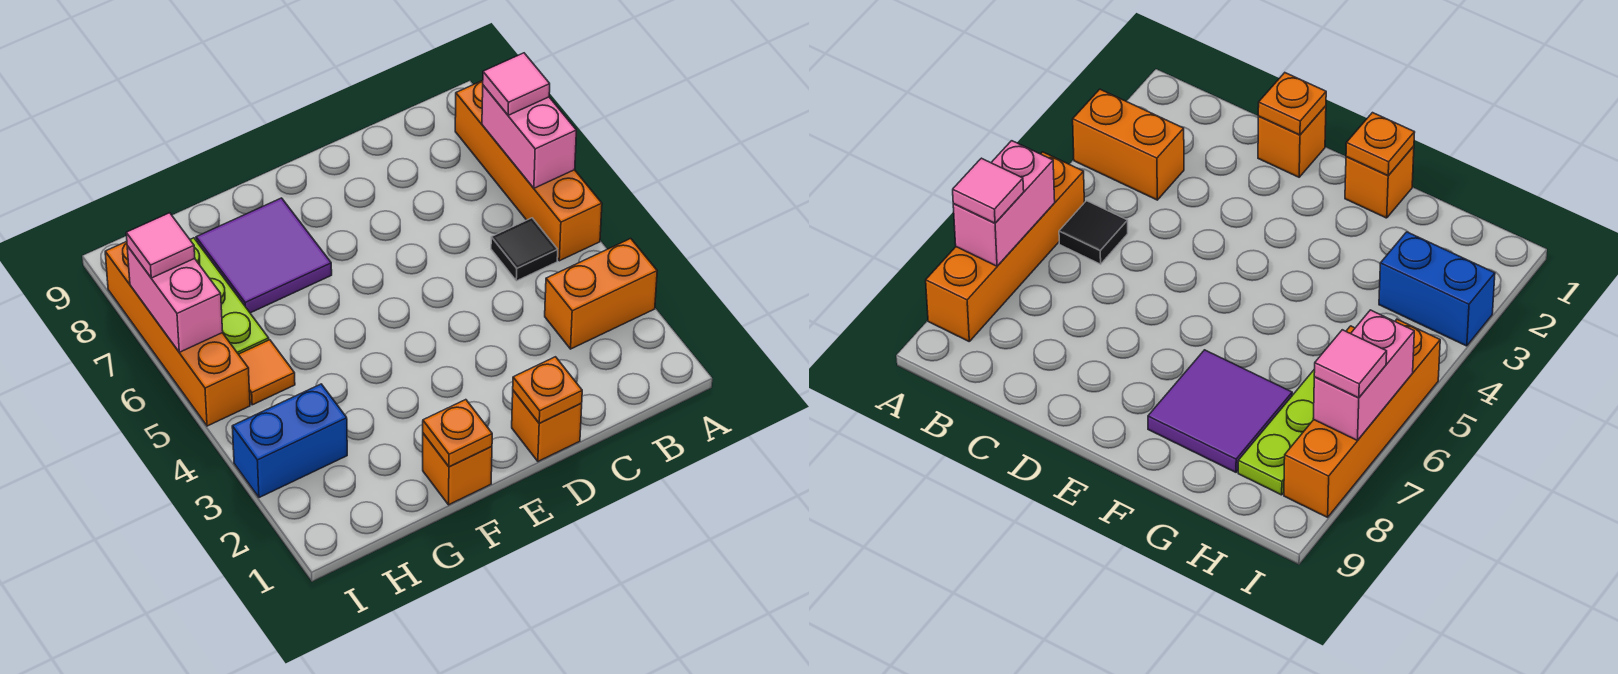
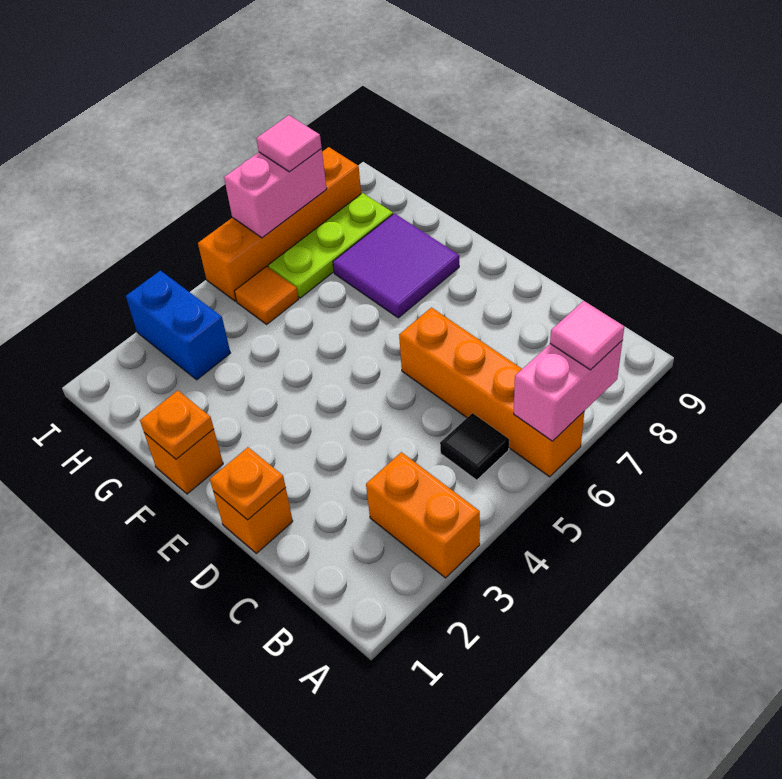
orange 1x4 brick [455,81,602,261] -> orange 1x4 brick turned to [399,307,584,477]

